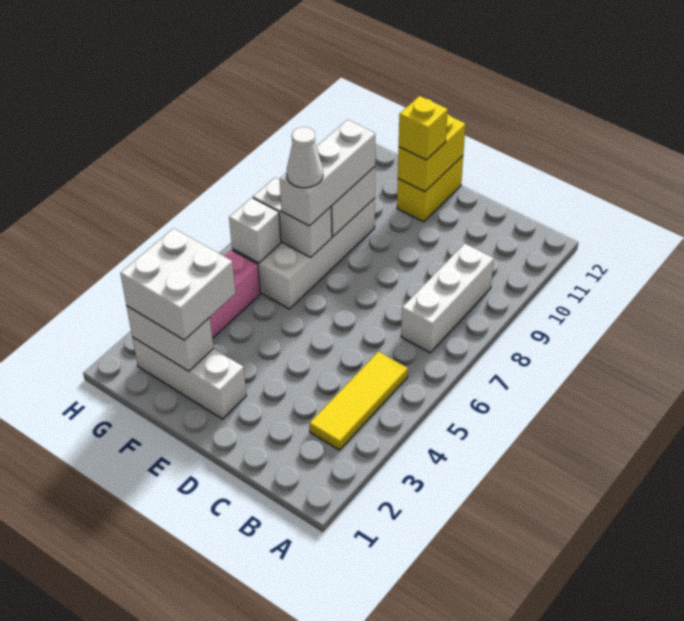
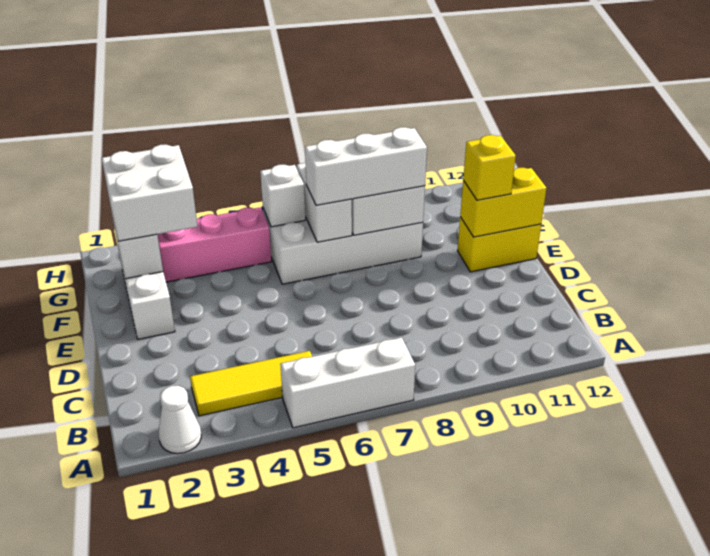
white 1x3 brick [401,244,494,353] -> white 1x3 brick moved to [280,337,415,428]
white 1x1 cone [287,127,323,188] -> white 1x1 cone moved to [159,386,201,454]

